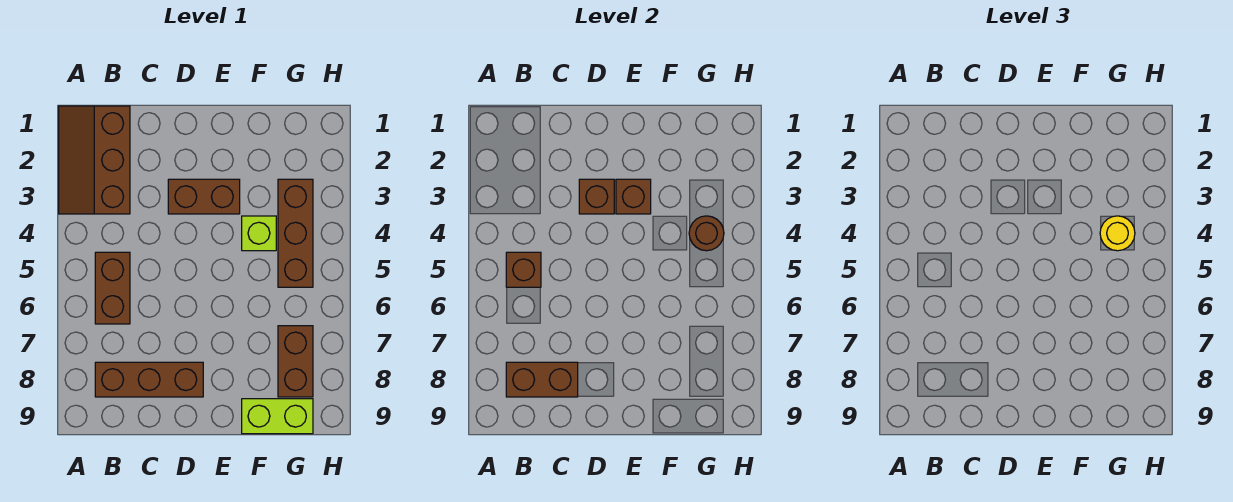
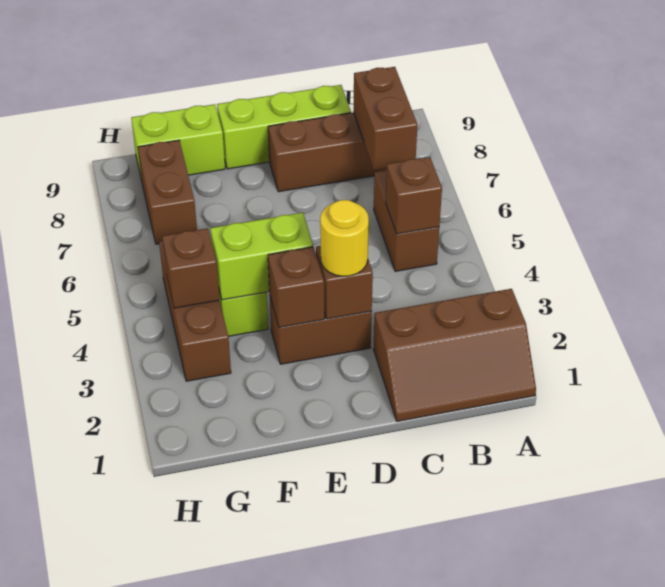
brown 2x3 slope [59,106,130,214] -> brown 2x3 slope turned to [373,289,536,421]
brown 1x2 brick [506,362,578,397] -> brown 1x2 brick turned to [353,67,417,170]
none -> lime 1x3 brick [217,85,351,169]
none -> lime 1x2 brick [210,213,313,300]
brown 1x1 round brick [689,216,724,251] -> brown 1x1 brick [162,228,219,308]
yellow 1x1 round brick [1100,216,1135,251] -> yellow 1x1 round brick moved to [320,200,369,276]

